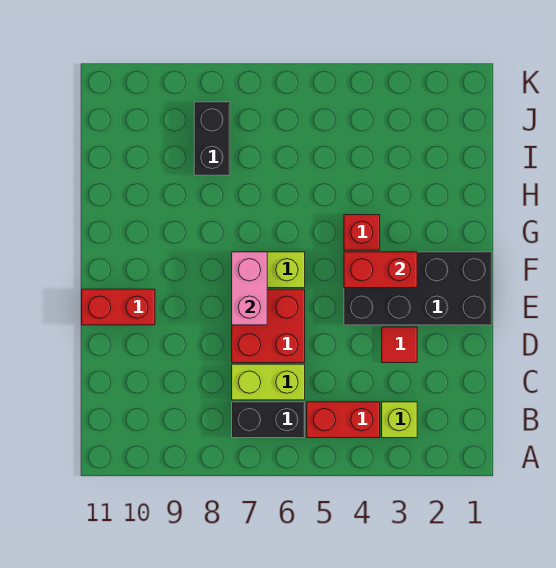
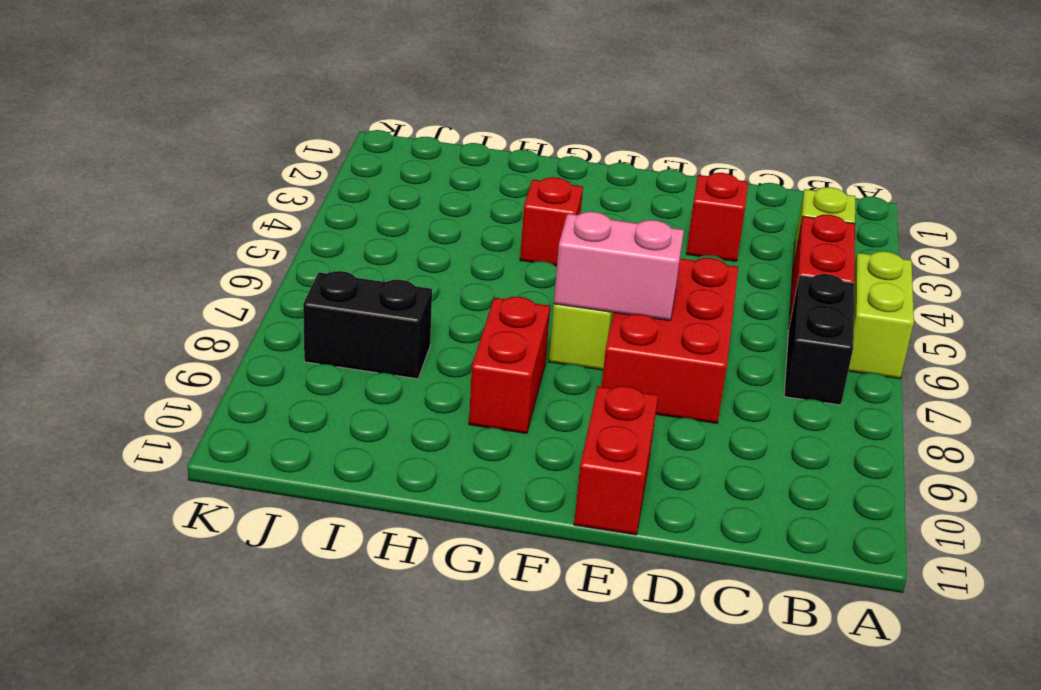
lime 1x2 brick [232,364,305,400] -> lime 1x2 brick moved to [848,251,914,379]
red 1x1 tile [382,327,417,363] -> red 1x1 brick [686,173,748,261]
red 2x2 brick [232,289,305,363] -> red 2x3 brick [602,258,738,423]
black 2x4 brick [344,252,492,325] -> none
red 1x2 brick [344,252,417,288] -> red 1x2 brick moved to [469,297,550,433]

